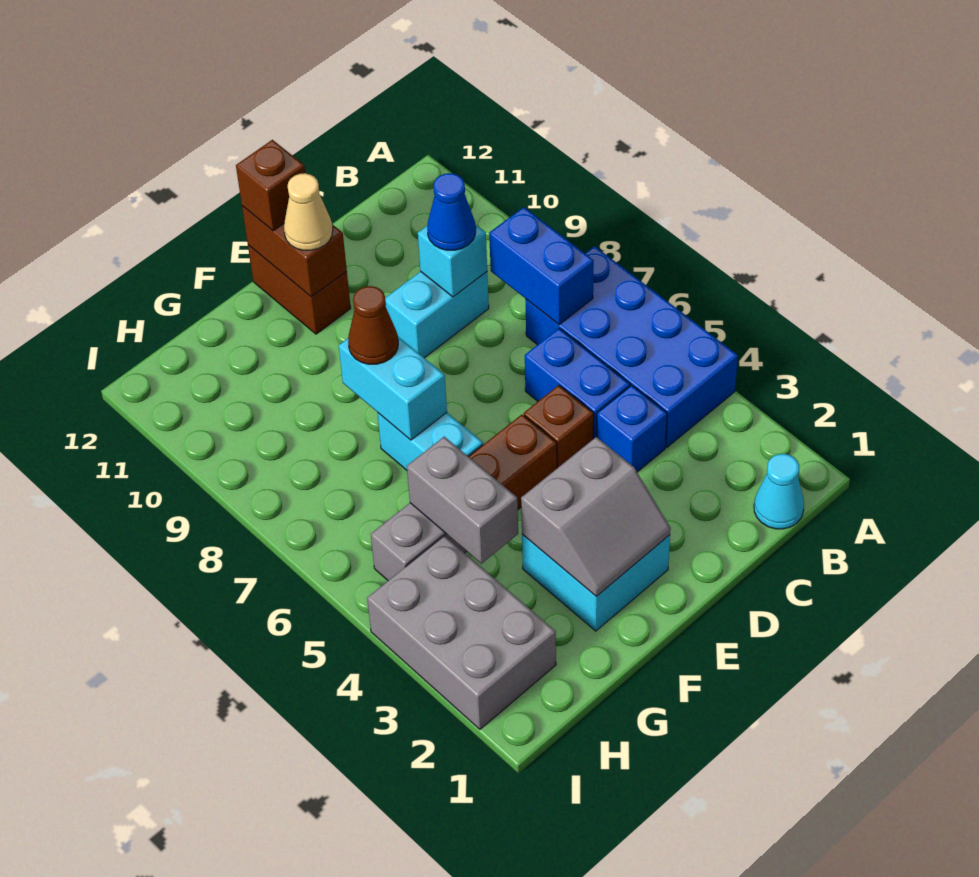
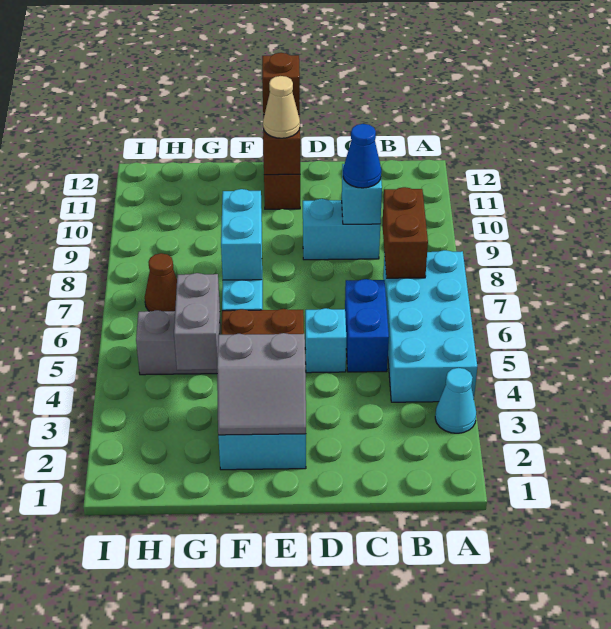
blue 2x4 brick [525,246,738,447] -> cyan 2x4 brick [383,250,477,402]
cyan 1x1 cone [754,454,804,529] -> cyan 1x1 cone moved to [435,368,476,433]
blue 1x2 brick [489,207,594,325] -> brown 1x2 brick [382,187,428,278]
blue 1x1 brick [597,385,667,472] -> none
brown 1x1 brick [524,385,594,468] -> cyan 1x1 brick [305,308,346,373]
brown 1x1 cone [348,286,398,364] -> brown 1x1 cone moved to [145,253,177,311]
grey 2x3 brick [367,536,556,729] -> none

